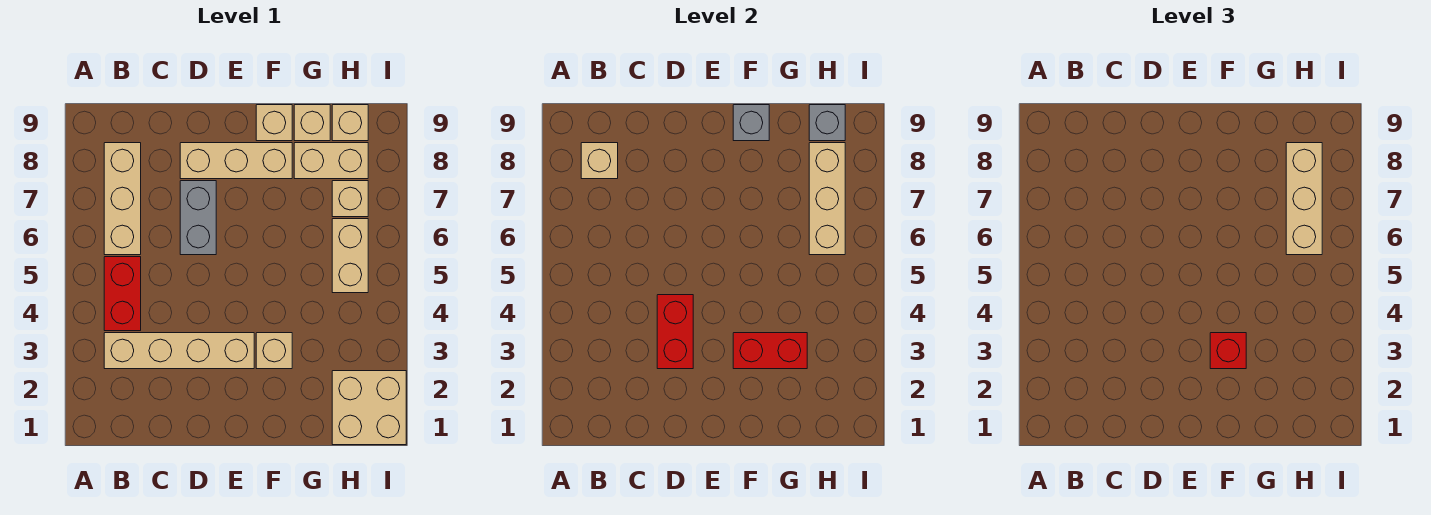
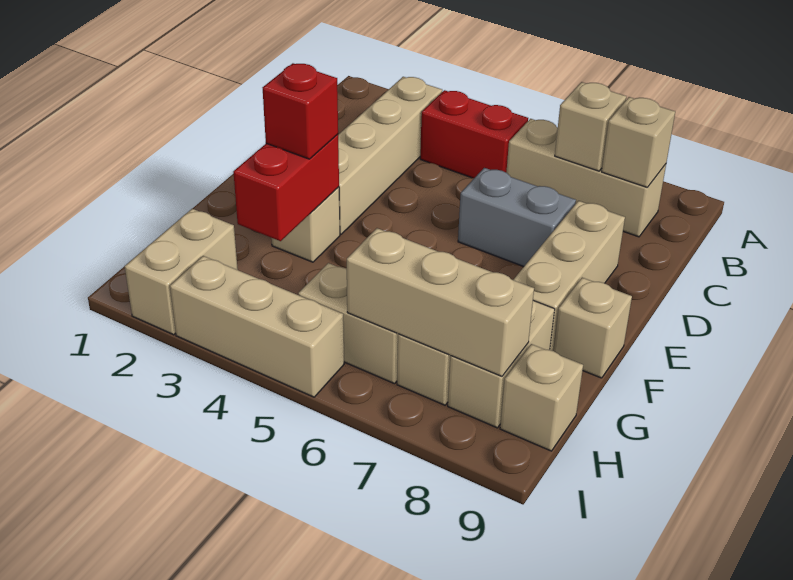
red 1x2 brick [657,295,693,369] -> none
grey 1x1 brick [733,105,769,141] -> none
tan 1x1 brick [294,105,330,141] -> tan 1x1 brick moved to [555,82,626,171]
tan 2x2 brick [332,371,406,445] -> tan 1x2 brick [125,209,238,335]
tan 1x3 brick [1286,143,1322,255] -> tan 1x3 brick moved to [170,256,344,397]
grey 1x1 brick [809,105,845,141] -> none

